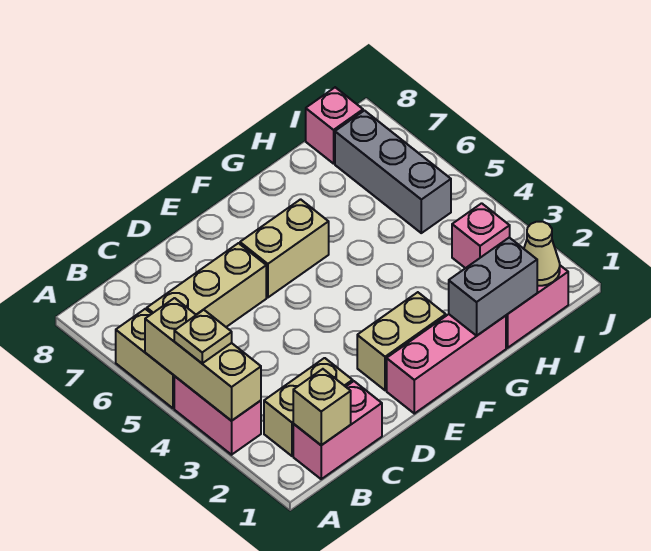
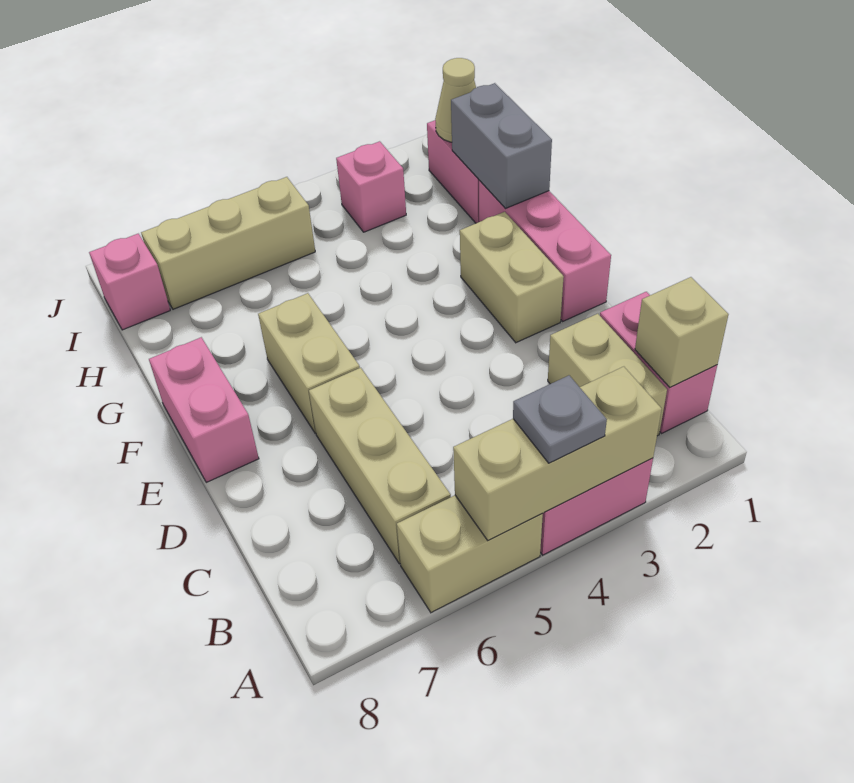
tan 1x1 plate [174,310,232,363] -> grey 1x1 plate [513,375,607,463]
none -> pink 1x2 brick [149,337,259,482]
grey 1x3 brick [335,111,451,233] -> tan 1x3 brick [141,177,315,309]

